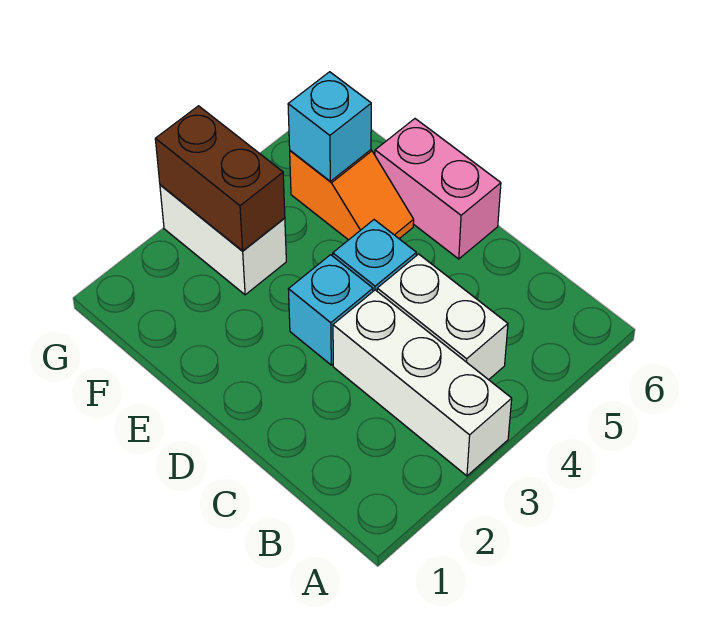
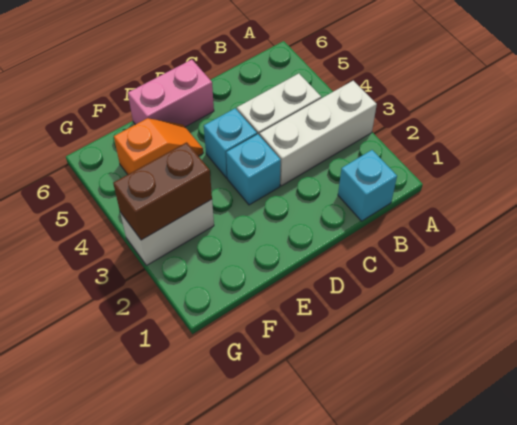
cyan 1x1 brick [288,72,371,181] -> cyan 1x1 brick moved to [338,150,397,221]

